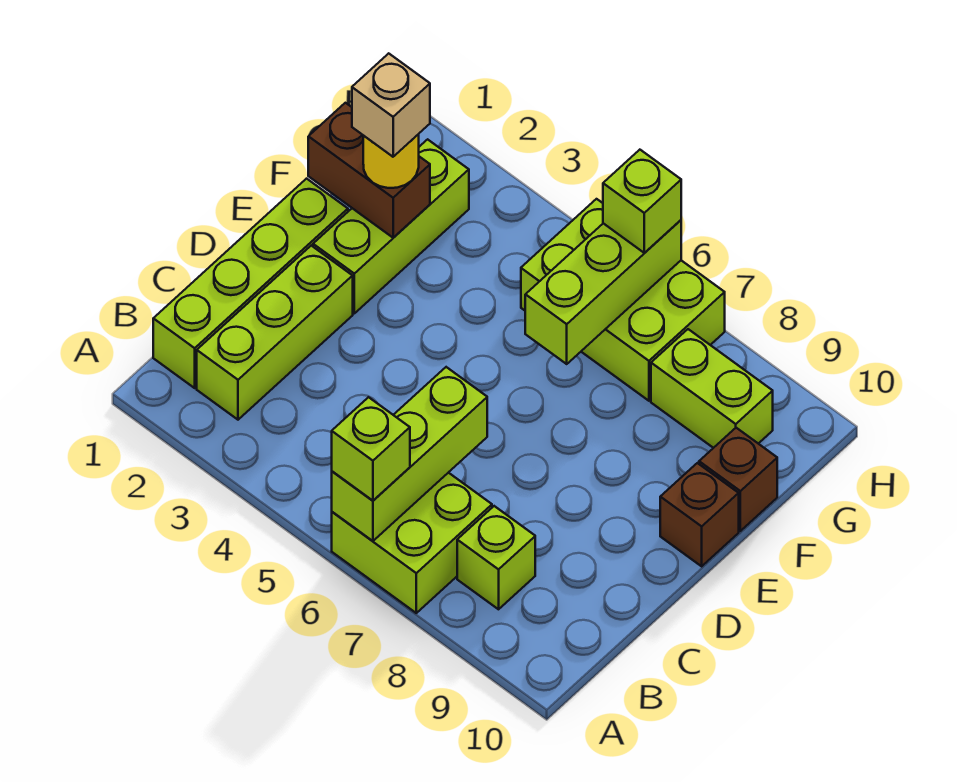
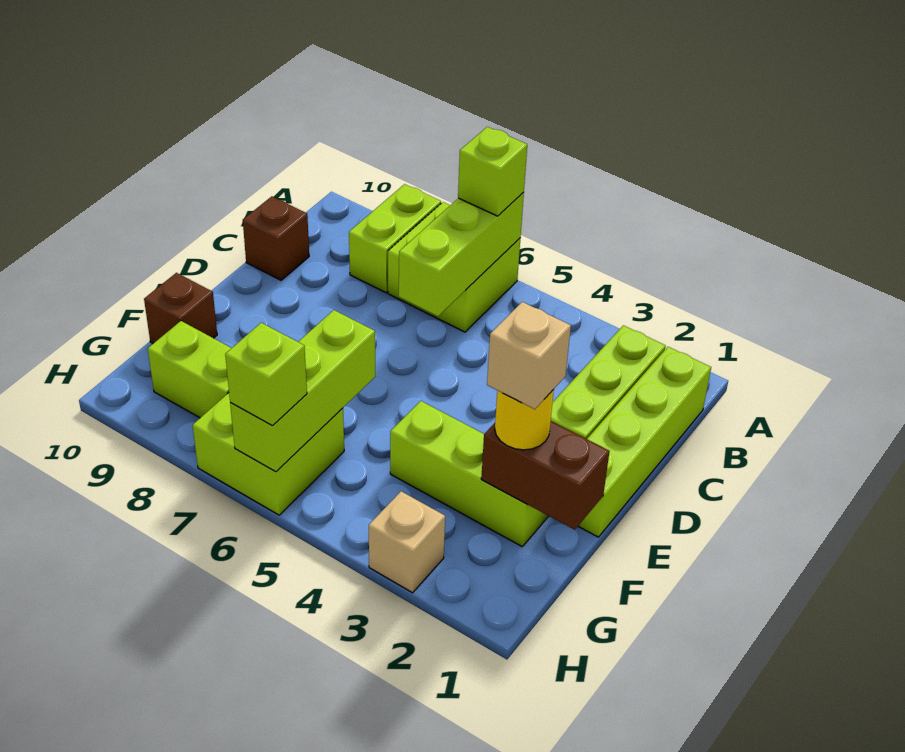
lime 1x1 brick [457,506,535,609] -> lime 1x2 brick [349,184,441,293]
lime 1x3 brick [313,139,469,313] -> lime 1x3 brick turned to [390,401,549,546]
brown 1x1 brick [660,463,739,566] -> brown 1x1 brick moved to [243,196,309,280]
lime 2x3 brick [521,199,725,401] -> lime 2x2 brick [193,393,344,515]
none -> tan 1x1 brick [369,491,445,593]

